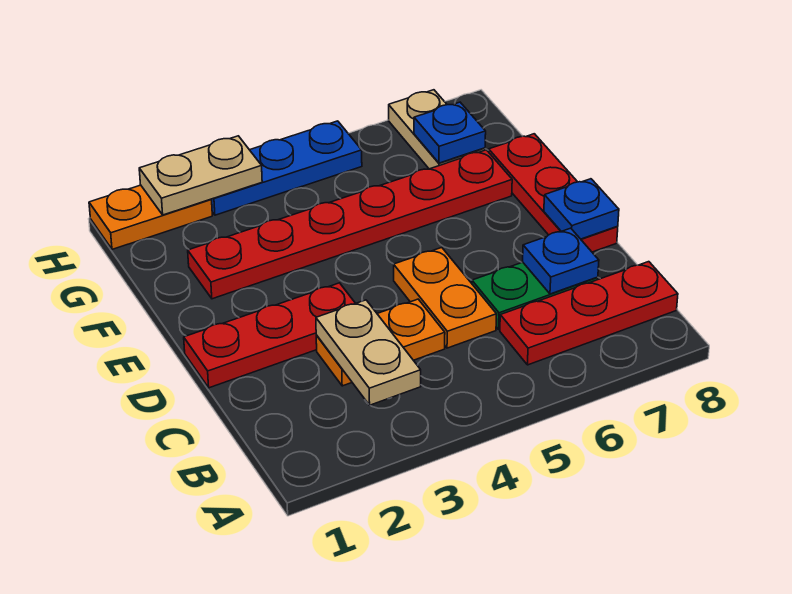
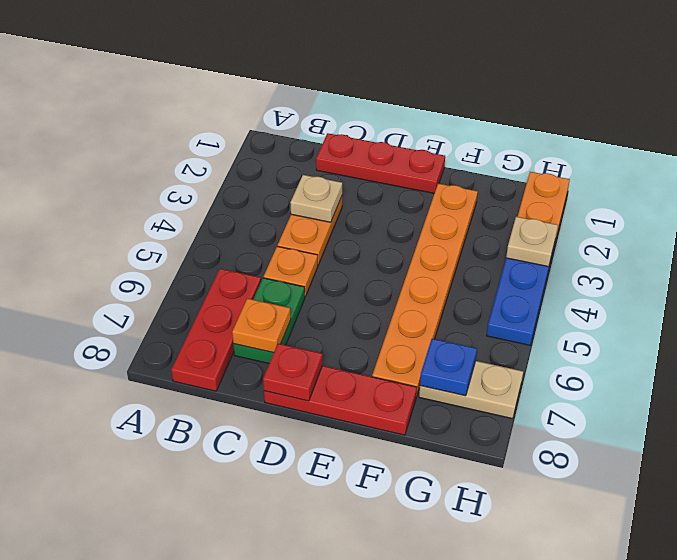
tan 1x2 plate [316,300,421,405] -> tan 1x1 plate [290,175,342,222]
orange 1x2 plate [394,248,497,348] -> orange 1x1 plate [264,246,318,297]
blue 1x1 plate [523,228,599,294] -> orange 1x1 plate [232,299,291,353]
red 1x3 plate [184,283,355,388] -> red 1x3 plate turned to [316,133,445,193]
blue 1x1 plate [544,179,619,239] -> red 1x1 plate [263,344,322,401]
red 1x6 plate [188,150,512,299] -> orange 1x6 plate [372,184,478,397]
tan 1x2 plate [139,136,262,215] -> tan 1x1 plate [506,217,558,267]

